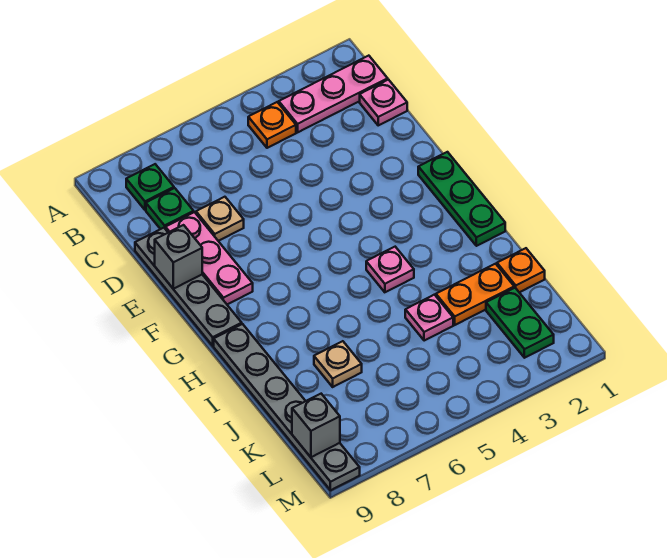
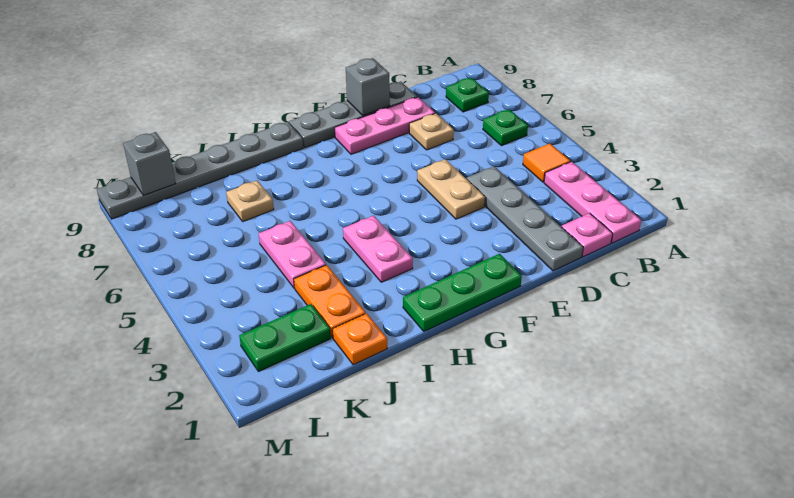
orange 1x1 plate [248,102,296,148] -> orange 1x1 tile [523,144,570,182]
green 1x1 plate [146,188,194,229] -> green 1x1 plate moved to [483,109,528,146]
none -> grey 1x4 plate [467,166,583,271]
none -> tan 1x2 plate [417,159,485,219]
pink 1x1 plate [366,247,414,292] -> pink 1x2 plate [343,216,413,282]
pink 1x1 plate [405,295,453,341] -> pink 1x2 plate [259,221,326,288]

